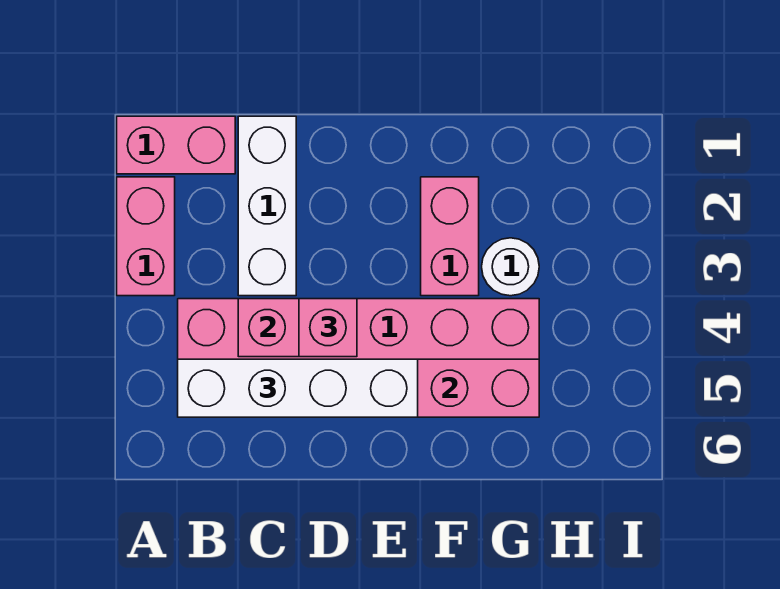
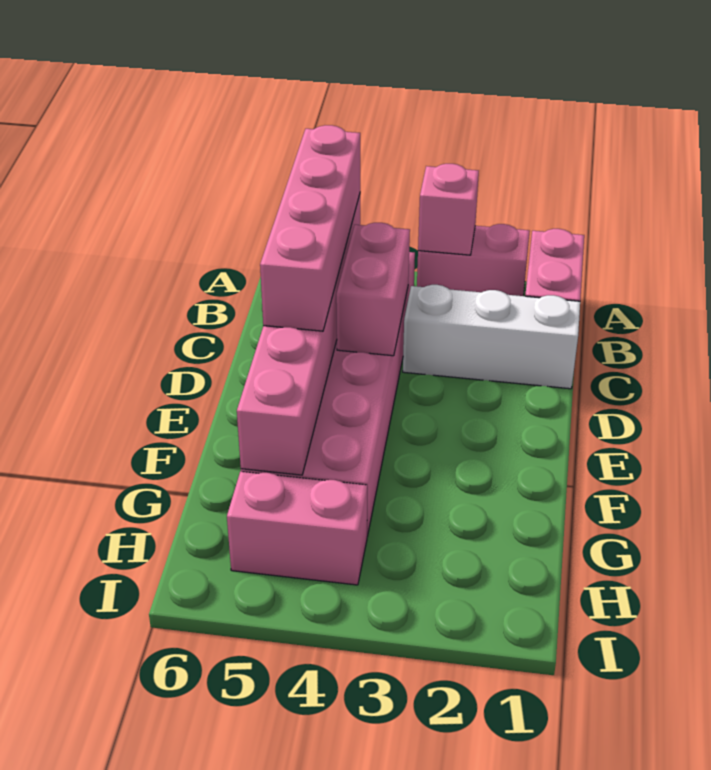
white 1x4 brick [178,359,418,417] -> pink 1x4 brick [260,125,360,331]
pink 1x1 brick [299,299,357,357] -> pink 1x1 brick moved to [418,164,479,255]
pink 1x2 brick [421,177,479,296] -> pink 1x2 brick moved to [227,471,367,585]
white 1x1 round brick [482,238,539,296] -> none

